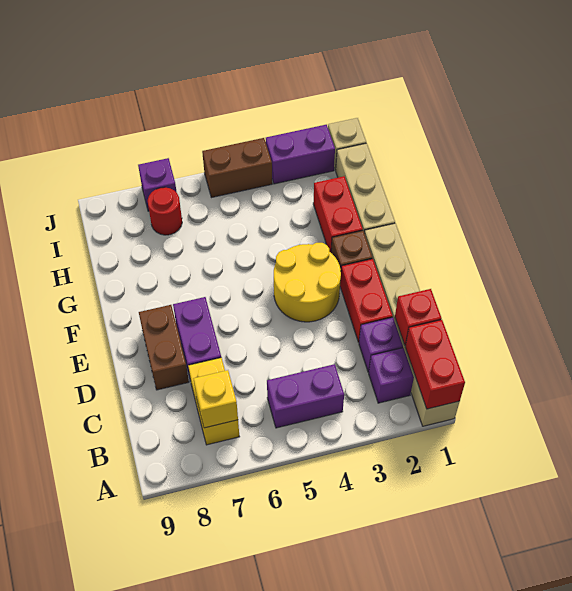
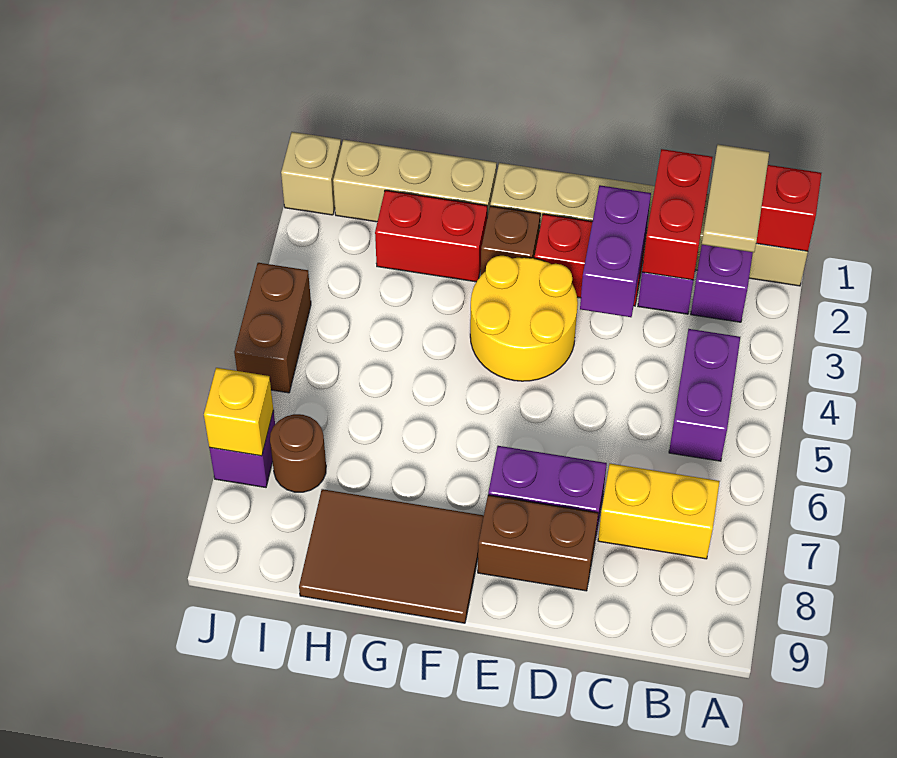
none -> tan 1x2 tile [702,144,769,252]
yellow 1x1 brick [194,370,238,428] -> yellow 1x1 brick moved to [204,368,273,456]
red 1x1 brick [395,289,442,346] -> red 1x2 brick [642,149,713,280]
none -> brown 2x3 tile [299,489,484,623]
red 1x1 round brick [148,187,182,235] -> brown 1x1 round brick [270,414,326,492]
purple 1x2 brick [266,125,335,184] -> purple 1x2 brick moved to [580,185,651,317]

